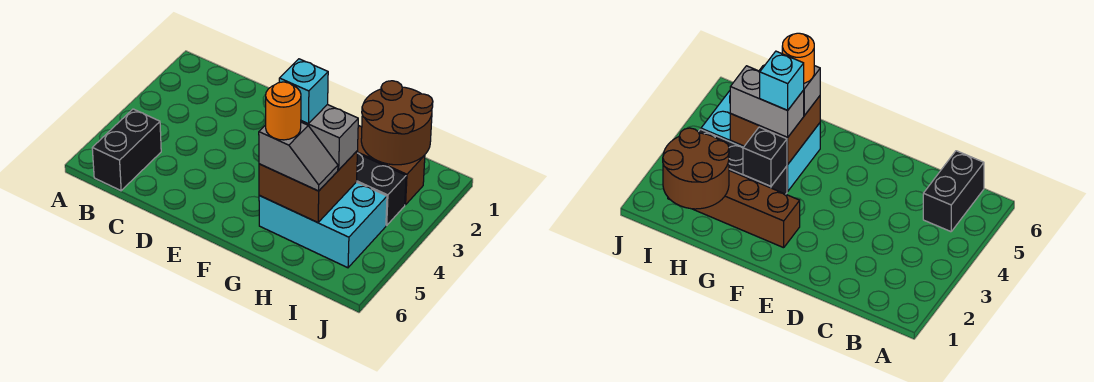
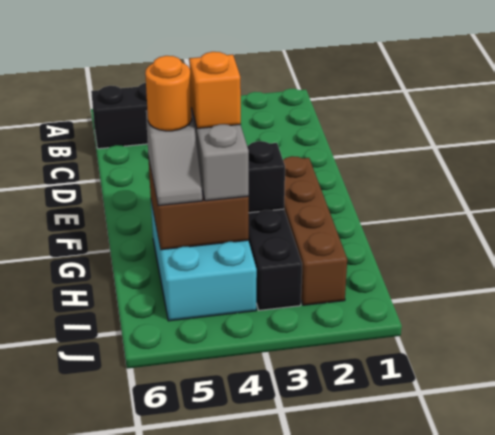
cyan 1x1 brick [279,59,328,124] -> orange 1x1 brick [189,52,241,128]
brown 2x2 round brick [361,81,433,165] -> none

